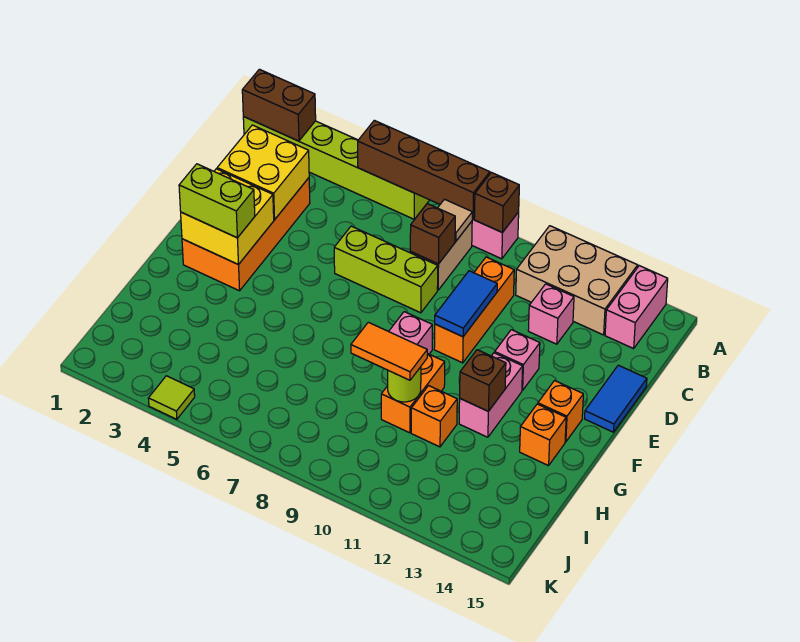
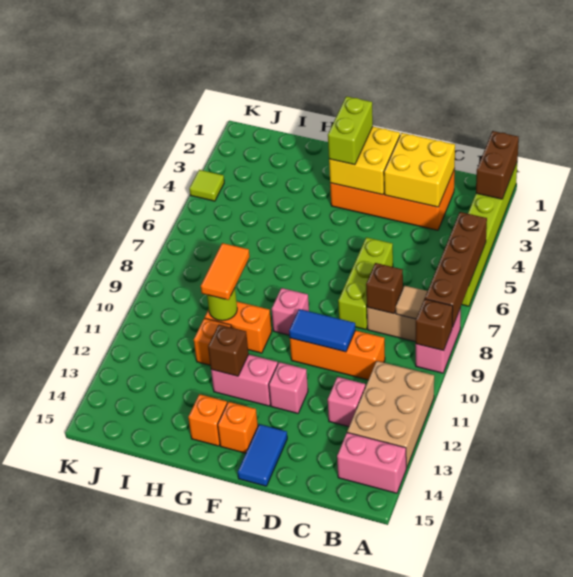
blue 1x2 tile [585,365,647,432] -> blue 1x2 tile turned to [238,424,287,486]

